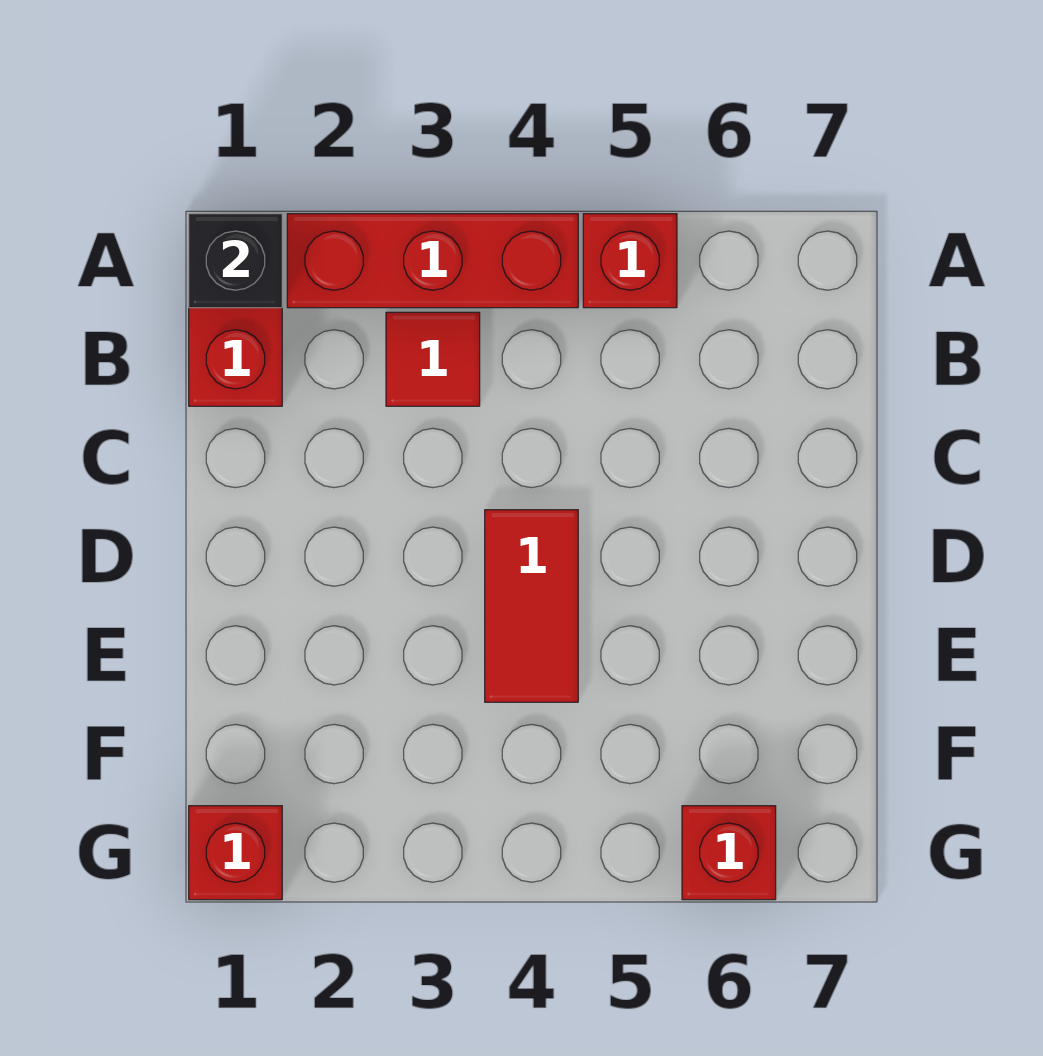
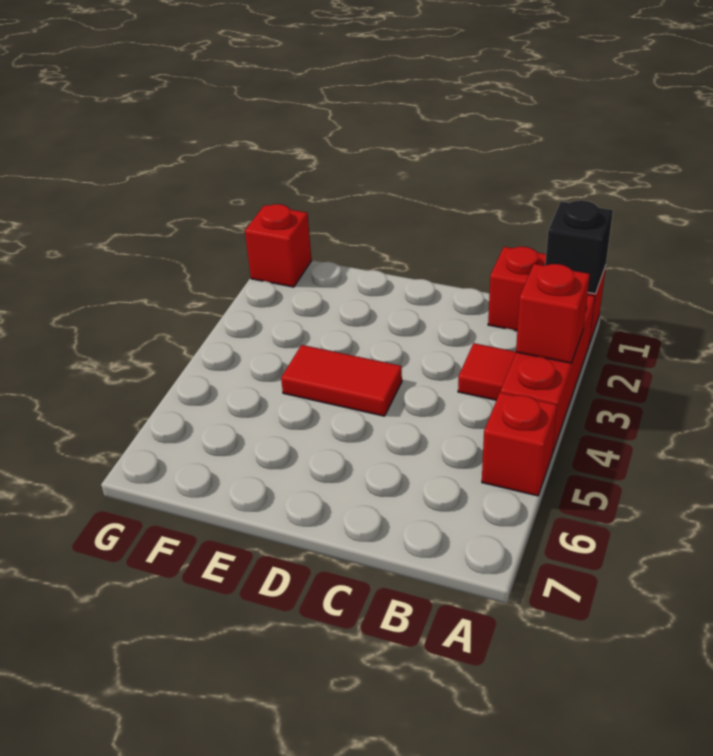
red 1x1 brick [682,806,776,900] -> red 1x1 brick moved to [516,264,590,363]

